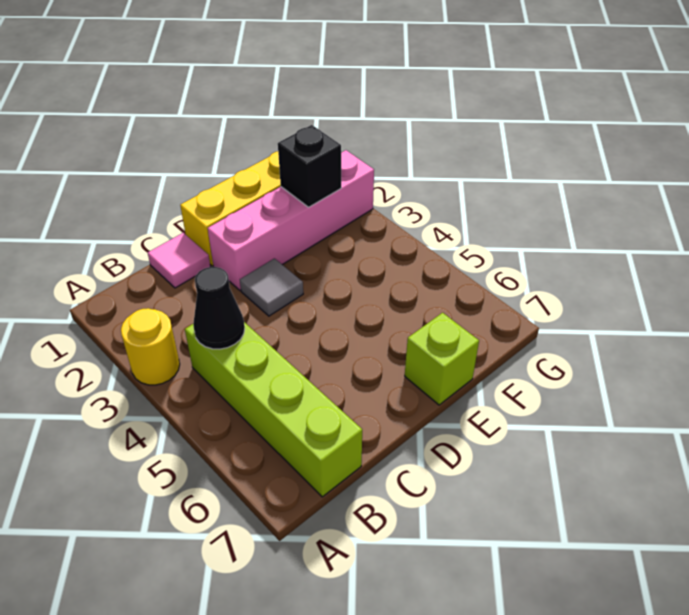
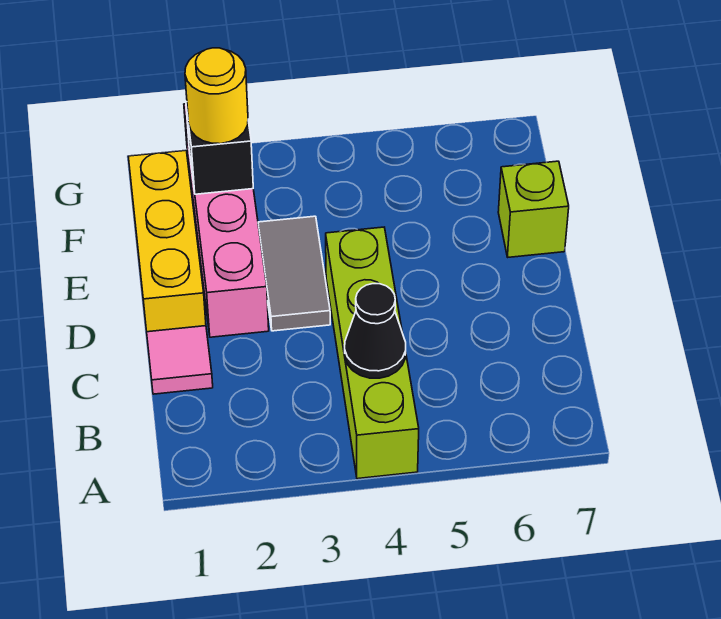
yellow 1x1 round brick [121,308,180,385] -> yellow 1x1 round brick moved to [185,48,248,144]
lime 1x4 brick [185,322,362,497] -> lime 1x4 brick turned to [326,227,419,479]
grey 1x1 tile [240,258,303,316] -> grey 1x2 tile [258,216,330,331]

